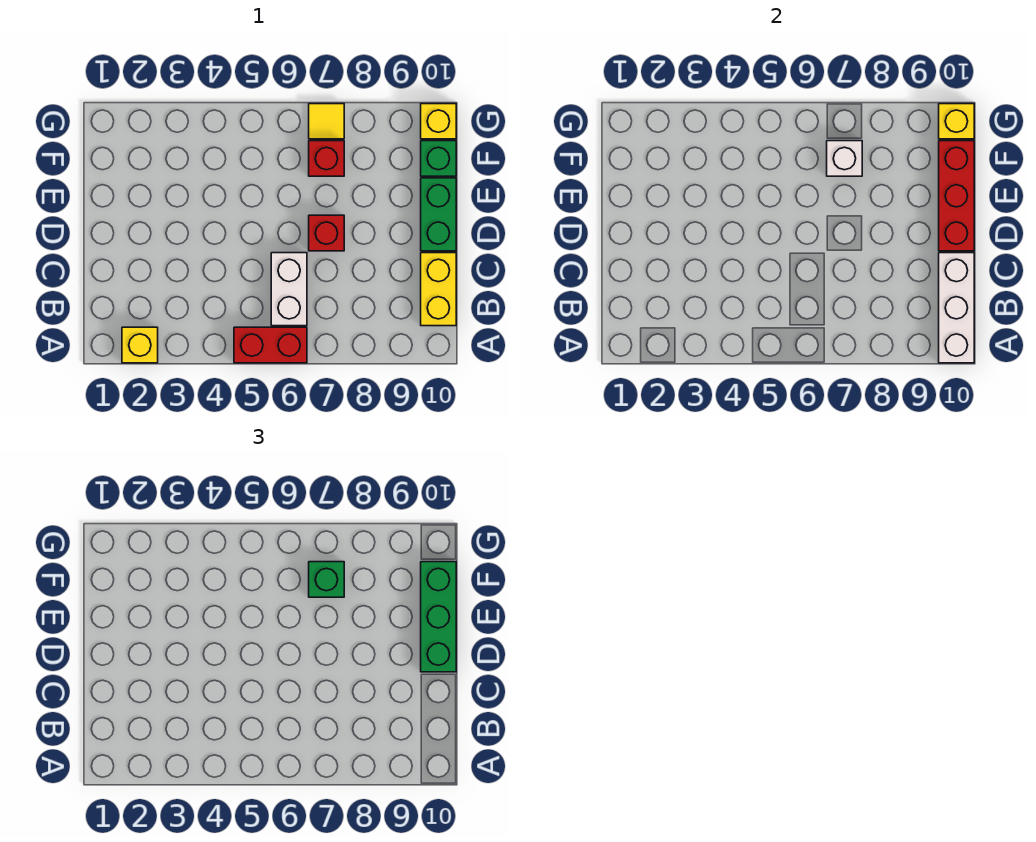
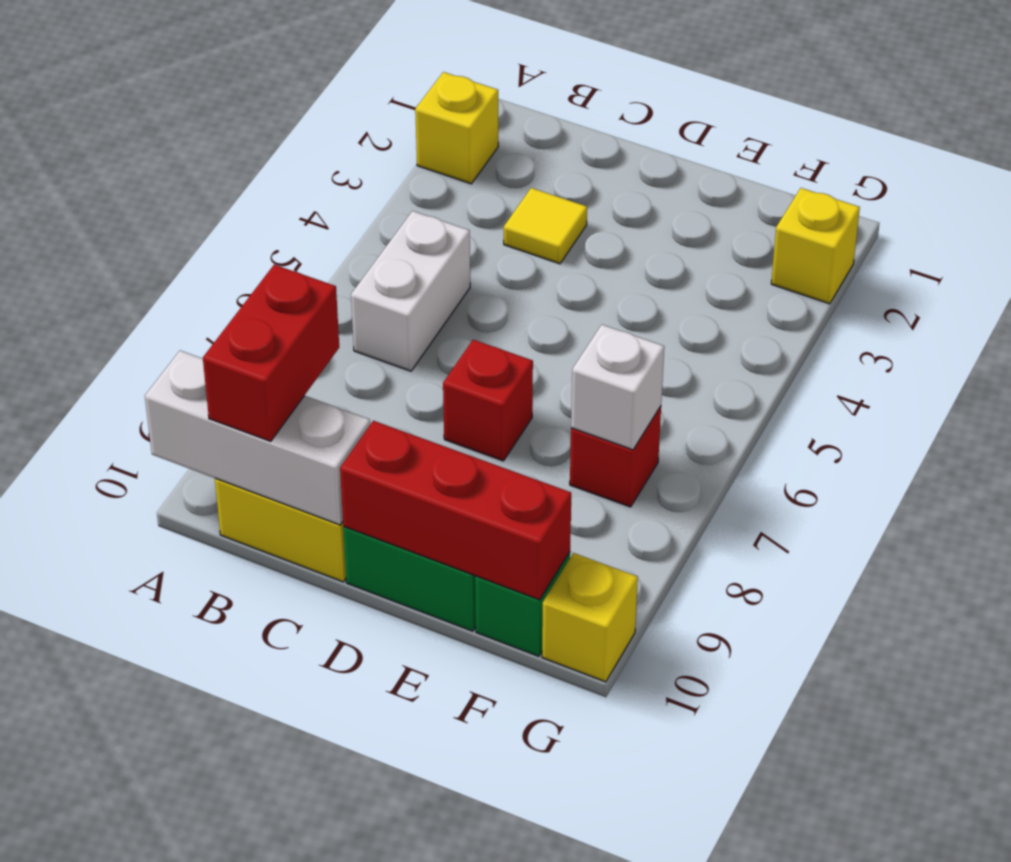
red 1x2 brick [234,327,307,363] -> red 1x2 brick moved to [203,265,339,441]
white 1x2 brick [271,253,307,326] -> white 1x2 brick turned to [351,211,470,371]
green 1x3 brick [421,562,456,672] -> none
green 1x1 brick [309,562,344,597] -> none
yellow 1x1 tile [309,104,344,139] -> yellow 1x1 tile moved to [504,188,587,264]
yellow 1x1 brick [939,104,974,139] -> yellow 1x1 brick moved to [771,188,860,304]

